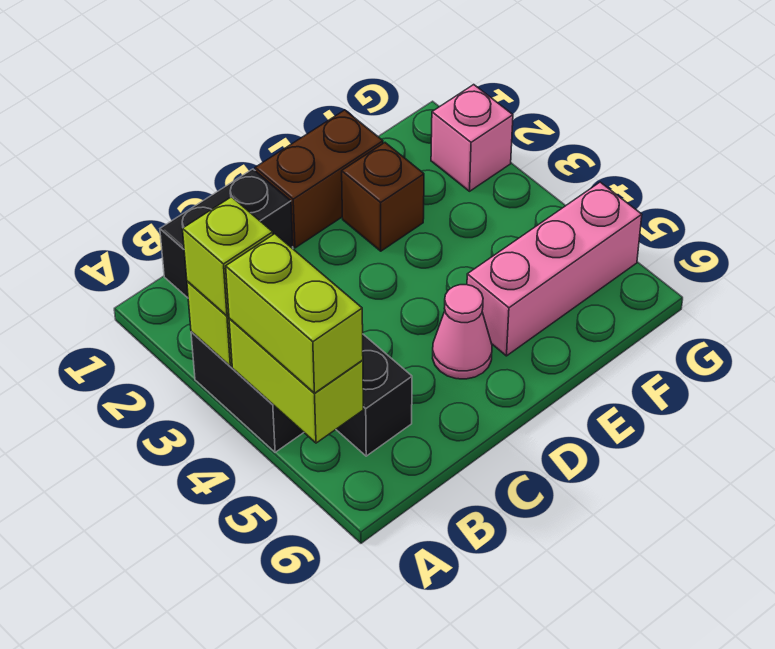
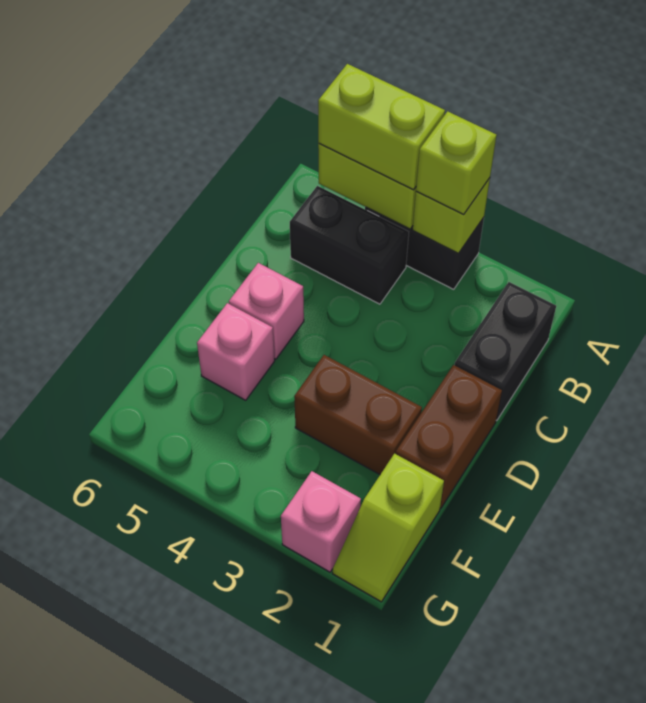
pink 1x1 cone [433,285,492,379] -> pink 1x1 brick [229,263,304,359]
brown 1x1 brick [342,143,424,251] -> brown 1x2 brick [294,355,422,475]
pink 1x3 brick [467,182,642,356] -> pink 1x1 brick [197,303,275,400]
none -> lime 1x2 slope [333,454,444,602]

